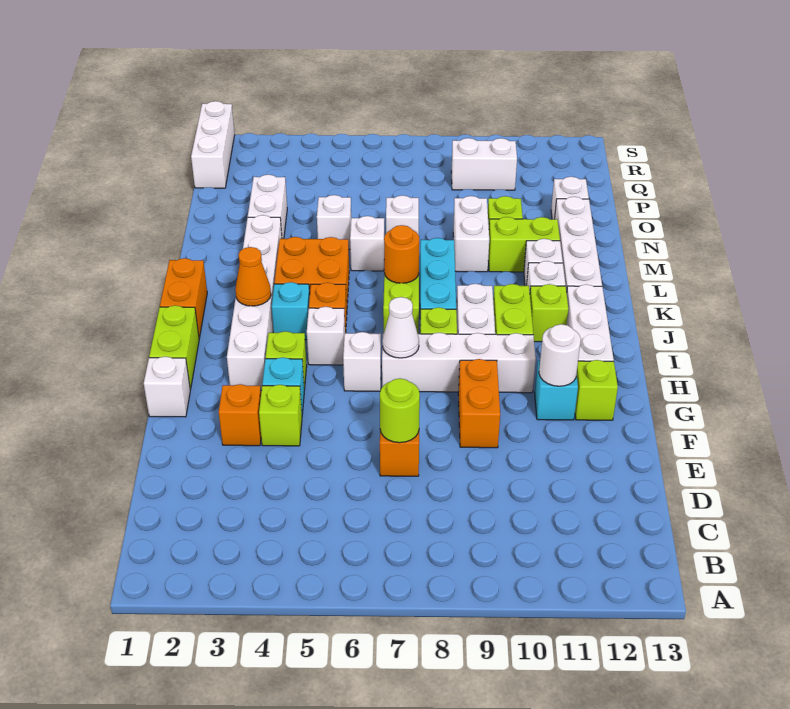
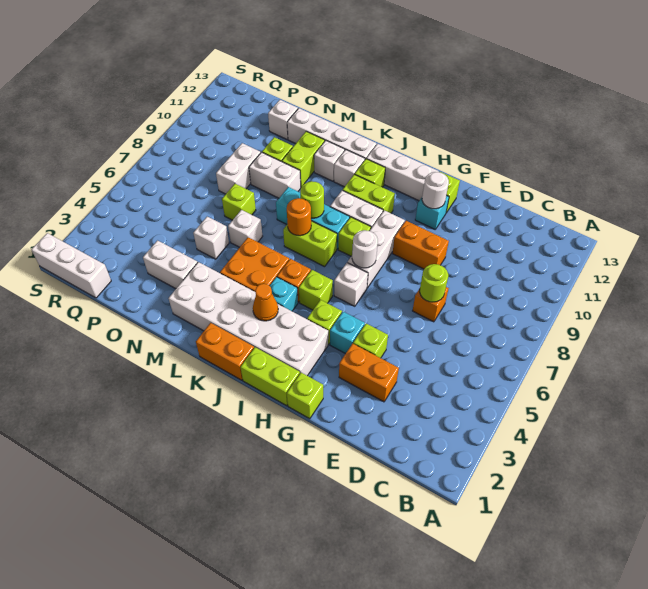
orange 1x1 brick [219,384,261,446] -> orange 1x2 brick [339,344,399,402]
white 1x1 brick [144,357,190,417] -> lime 1x1 brick [287,373,323,419]
white 1x6 brick [227,215,282,390] -> white 2x6 brick [169,262,328,376]
white 1x4 brick [382,333,536,393] -> white 1x3 brick [348,210,405,288]
white 1x1 cone [382,297,419,358] -> white 1x1 round brick [352,230,378,268]
white 1x1 brick [307,307,345,365] -> lime 1x1 brick [299,270,333,310]
none -> lime 1x1 round brick [300,181,324,218]
white 1x1 brick [386,195,419,235] -> lime 1x1 brick [222,184,256,220]
white 1x2 brick [451,138,517,190] -> white 1x2 brick moved to [216,143,261,194]

